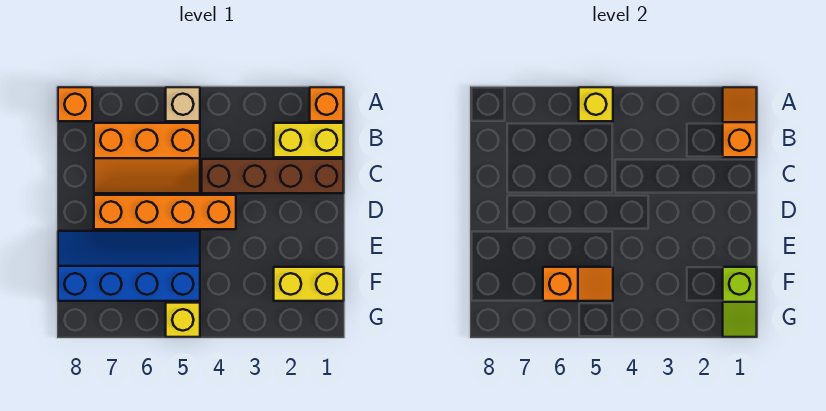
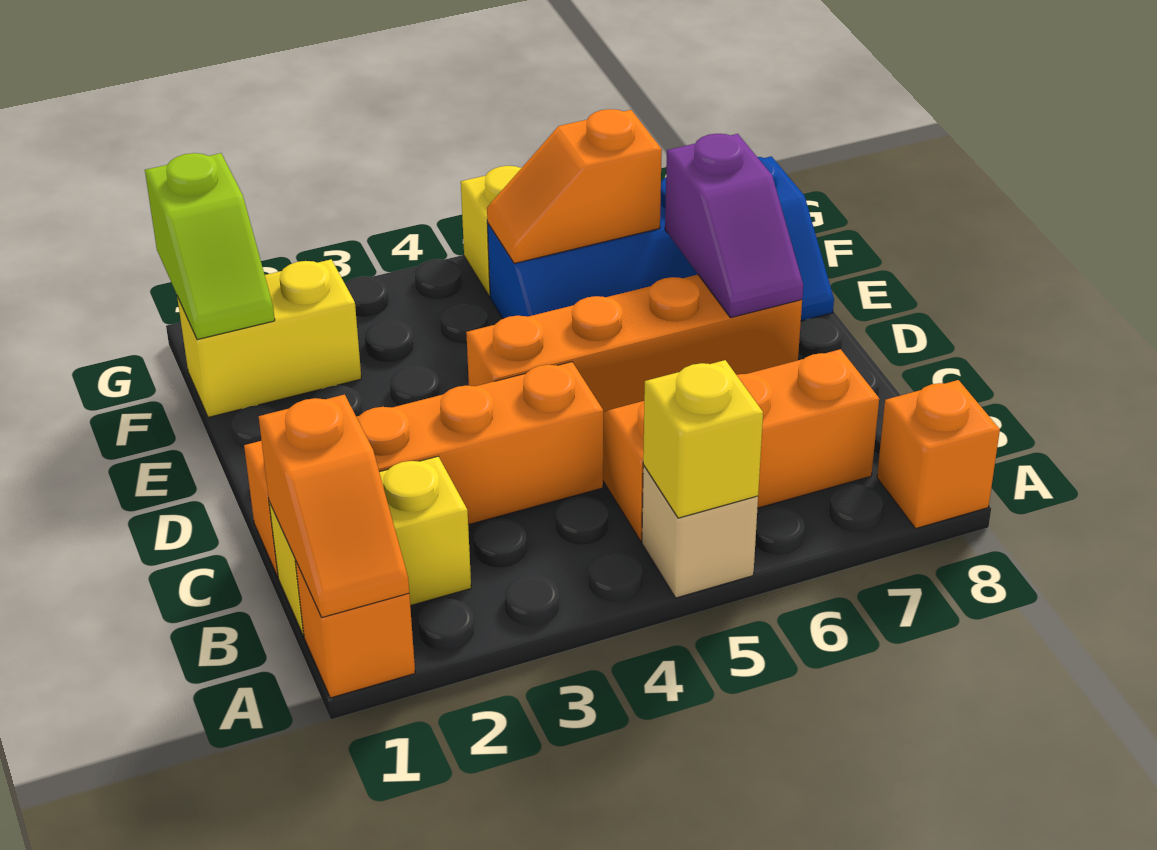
brown 1x4 brick [202,159,344,193] -> orange 1x4 brick [244,362,603,577]
none -> purple 1x2 slope [665,134,803,318]
lime 1x2 slope [723,267,757,337] -> lime 1x2 slope turned to [145,153,275,340]

